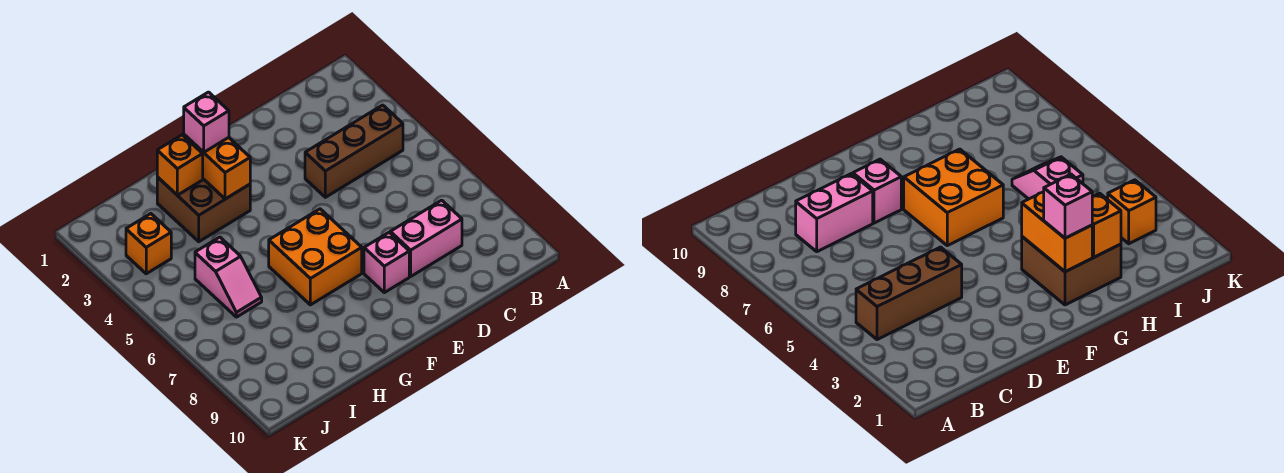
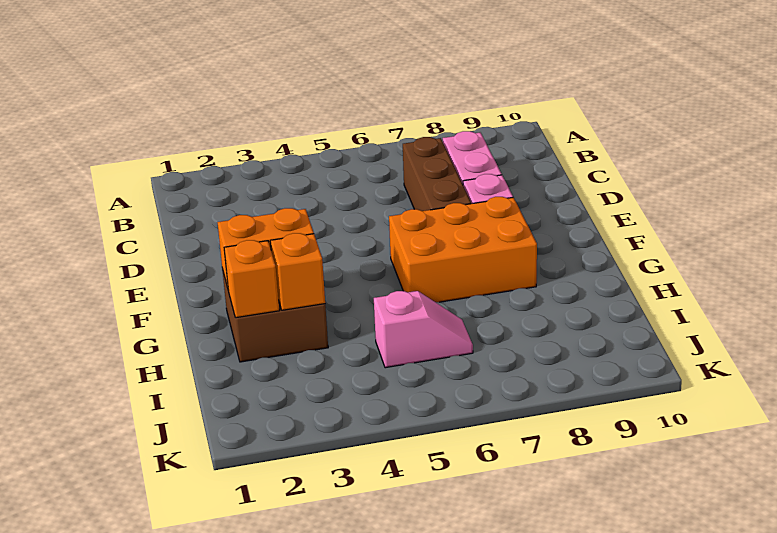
brown 1x3 brick [305,105,403,197] -> brown 1x3 brick moved to [403,137,471,211]
orange 2x2 brick [269,209,362,305] -> orange 2x3 brick [389,197,537,302]
pink 1x1 brick [184,92,229,152] -> none
orange 1x1 brick [126,214,171,274] -> orange 1x1 brick moved to [270,233,325,310]

